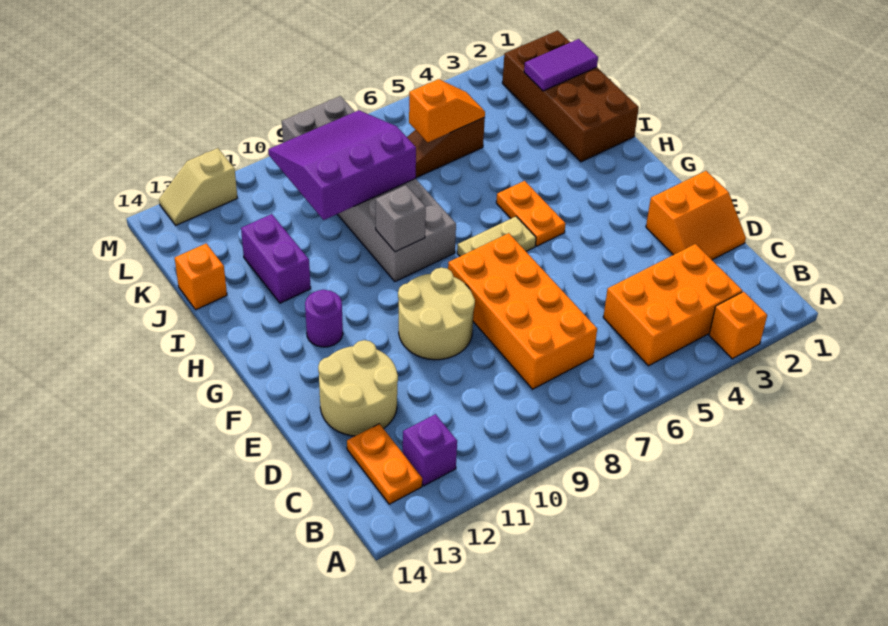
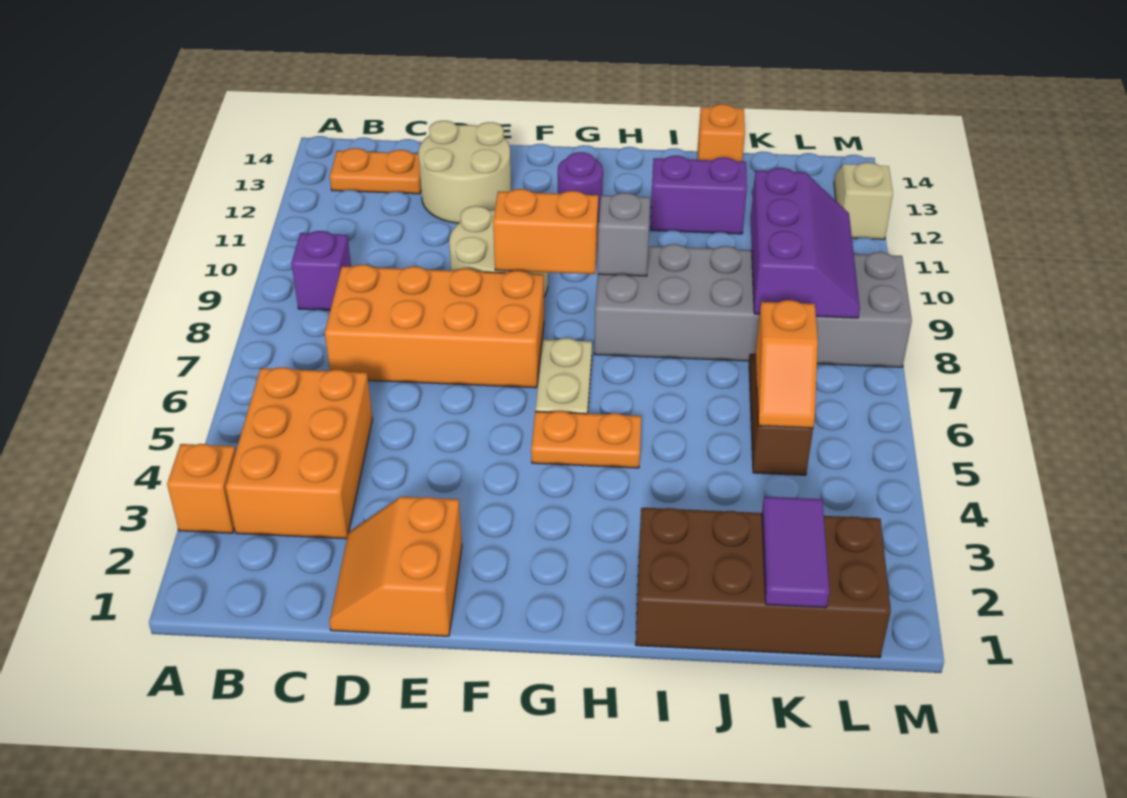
purple 1x1 brick [403,414,457,486] -> purple 1x1 brick moved to [291,231,351,310]
none -> orange 1x2 brick [493,189,598,274]
purple 3x3 slope [268,110,416,220] -> purple 2x3 slope [751,168,860,318]

